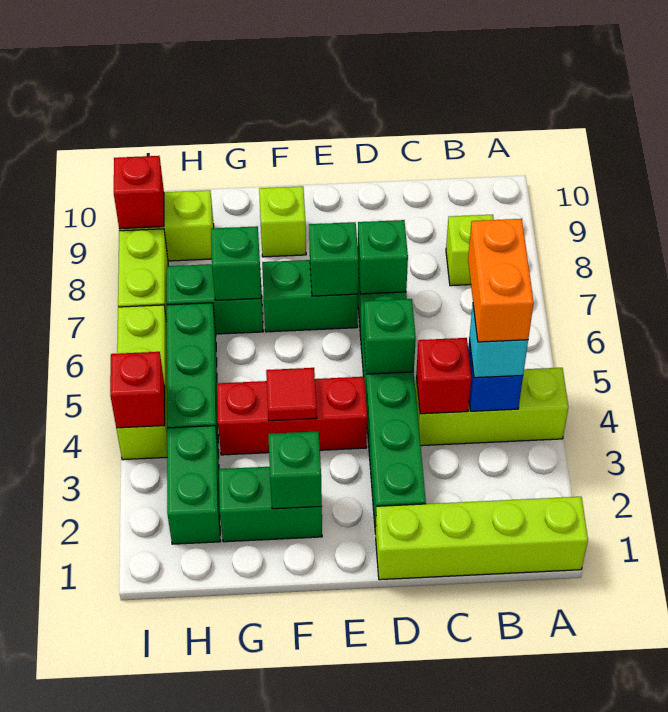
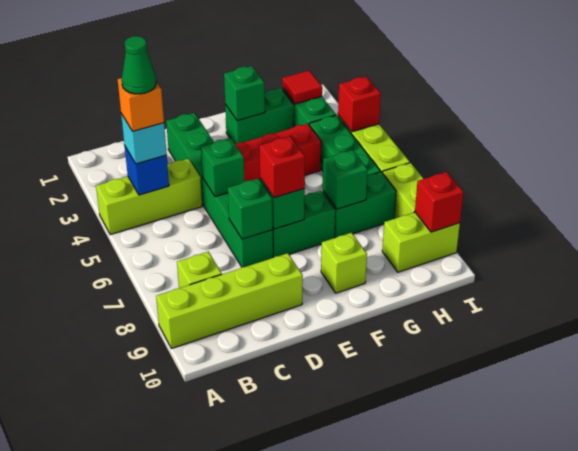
lime 1x4 brick [376,497,588,580] -> lime 1x4 brick moved to [156,253,303,349]
orange 1x2 brick [468,219,534,342] -> orange 1x1 brick [118,78,164,131]
none -> green 1x1 cone [122,36,156,94]
red 1x1 brick [416,338,471,414] -> red 1x1 brick moved to [259,136,305,198]
red 1x1 tile [266,368,317,421] -> red 1x1 tile moved to [282,71,322,104]

